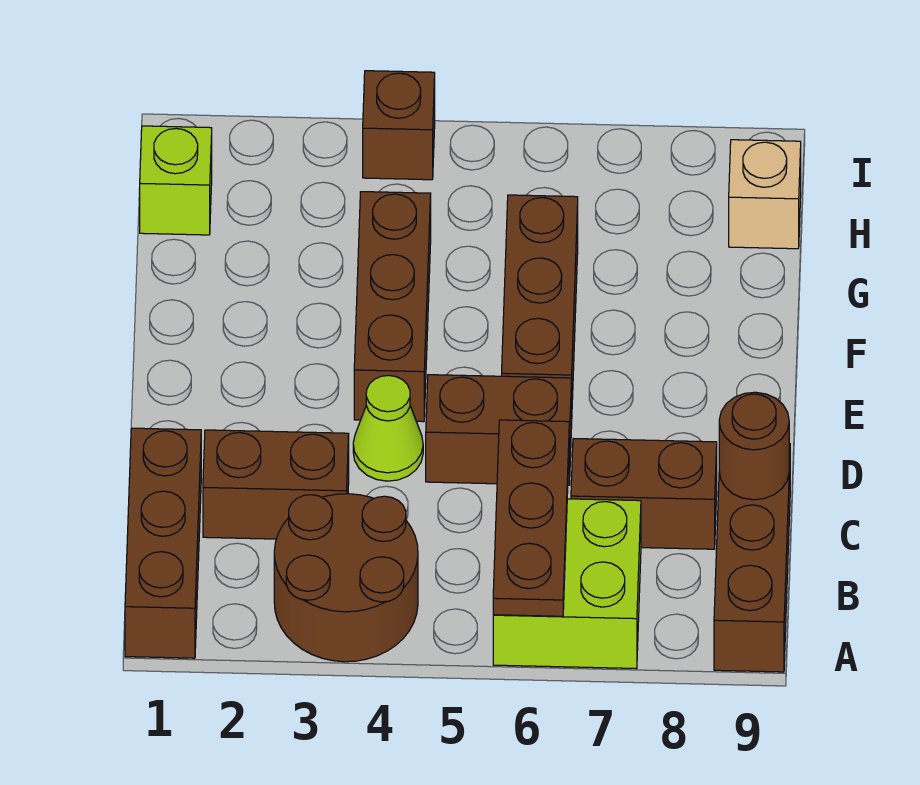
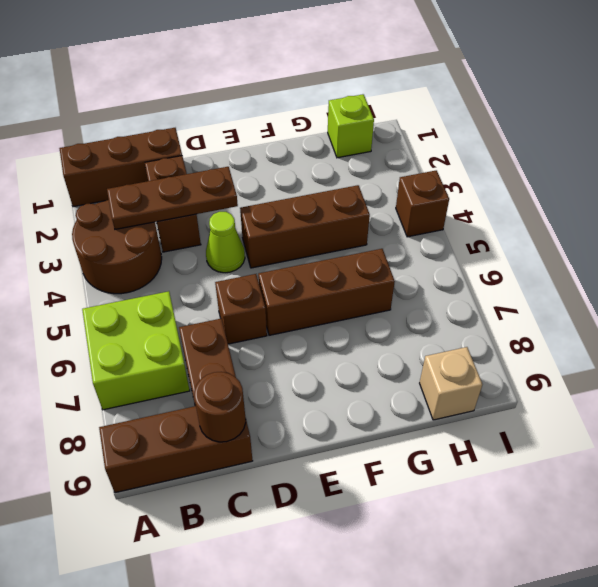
brown 1x3 plate [493,420,569,616] -> brown 1x3 plate moved to [107,167,238,229]
brown 1x2 brick [426,375,572,485] -> brown 1x1 brick [215,274,267,344]

